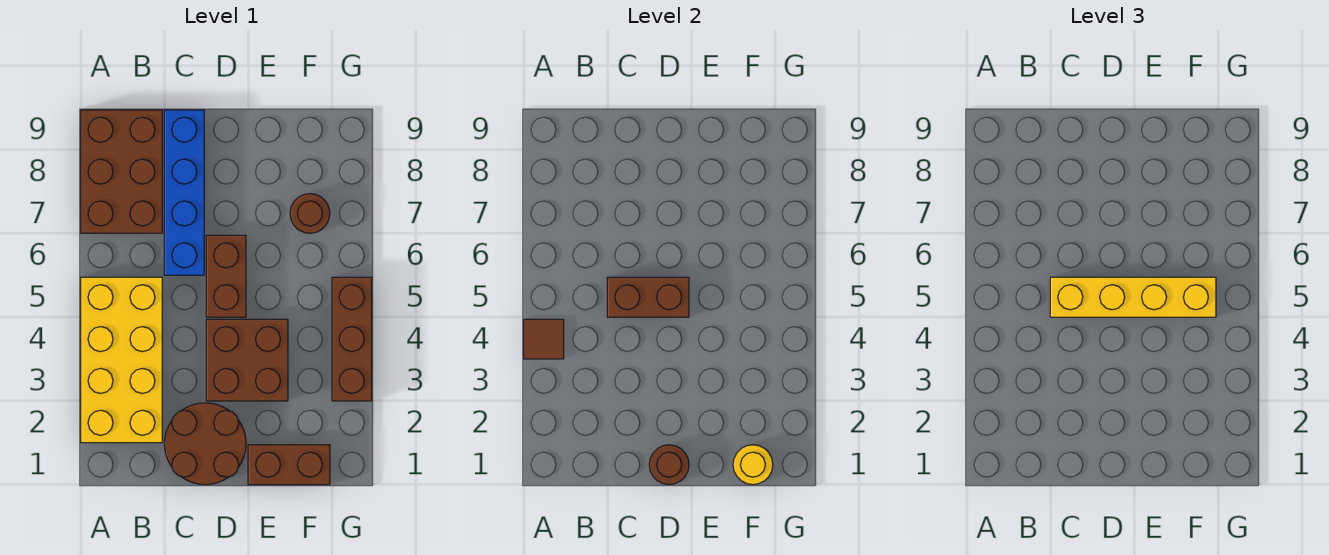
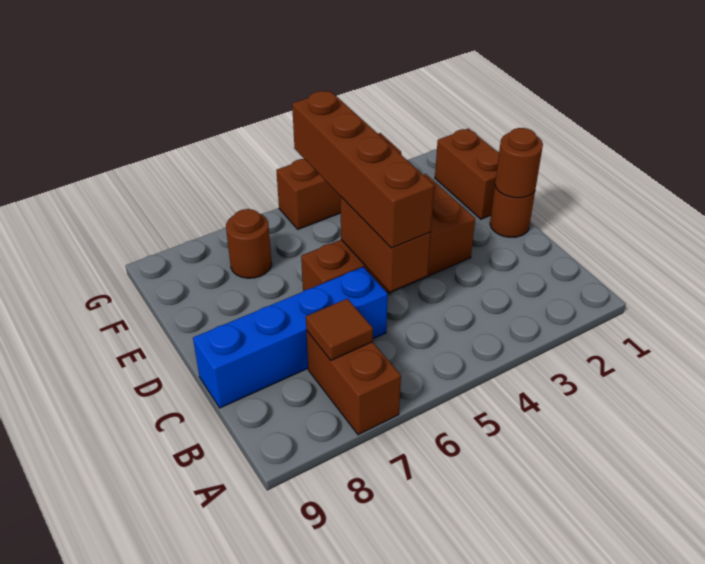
yellow 2x4 brick [81,277,162,443] -> none
brown 1x1 tile [524,319,564,359] -> brown 1x1 tile moved to [306,299,373,360]
brown 2x3 brick [81,110,162,233] -> brown 1x2 brick [306,331,401,435]
brown 2x2 round brick [164,403,246,485] -> brown 1x1 round brick [490,186,535,237]
yellow 1x4 brick [1050,277,1216,317] -> brown 1x4 brick [292,91,434,248]
yellow 1x1 round brick [733,445,773,485] -> none

